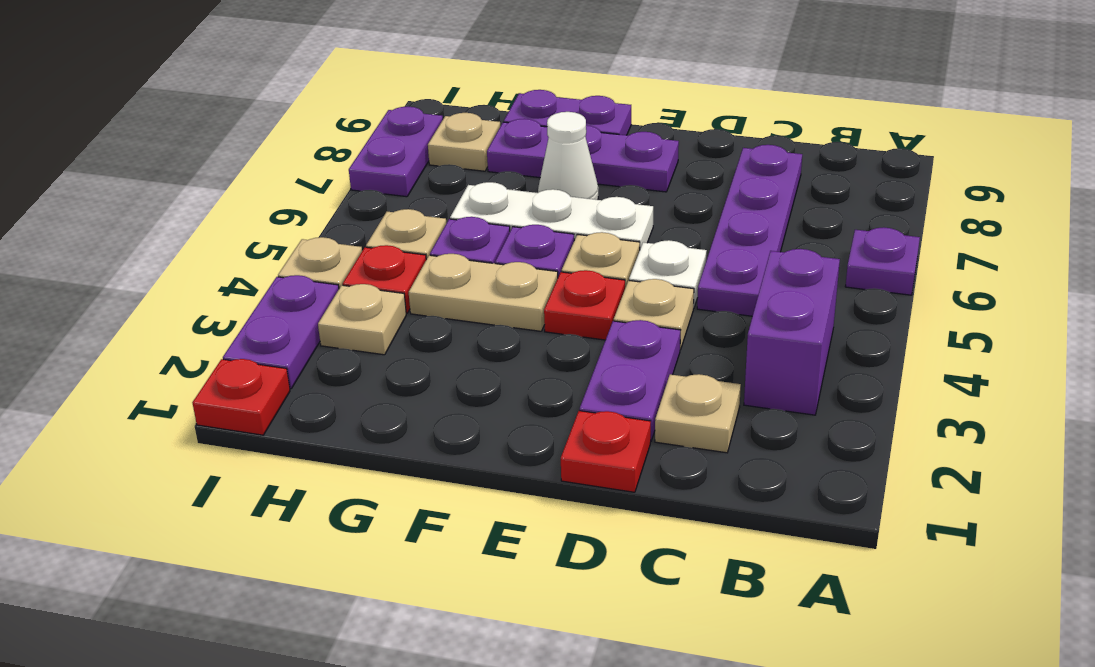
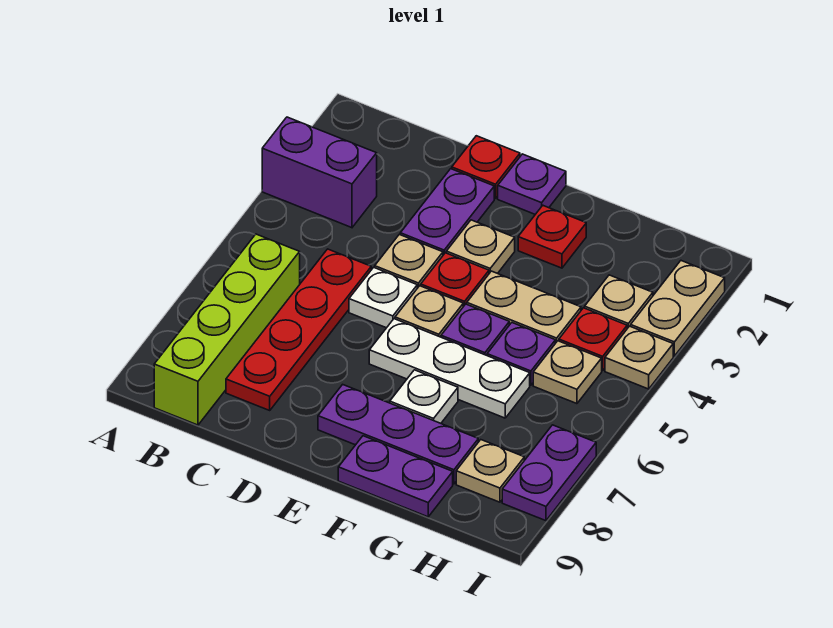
purple 1x1 plate [845,227,920,295] -> purple 1x1 plate moved to [498,154,566,214]
purple 1x2 brick [744,249,840,415] -> purple 1x2 brick turned to [262,117,377,228]
none -> lime 1x4 brick [154,234,300,425]
tan 1x1 plate [655,374,741,453] -> tan 1x1 plate moved to [446,220,515,274]
purple 1x4 plate [697,145,802,316] -> red 1x4 plate [226,249,371,410]
white 1x1 cone [538,112,598,200] -> white 1x1 plate [390,370,458,423]
red 1x1 plate [192,359,290,435] -> red 1x1 plate moved to [518,206,586,268]
purple 1x2 plate [223,275,339,389] -> tan 1x2 plate [631,261,725,356]

